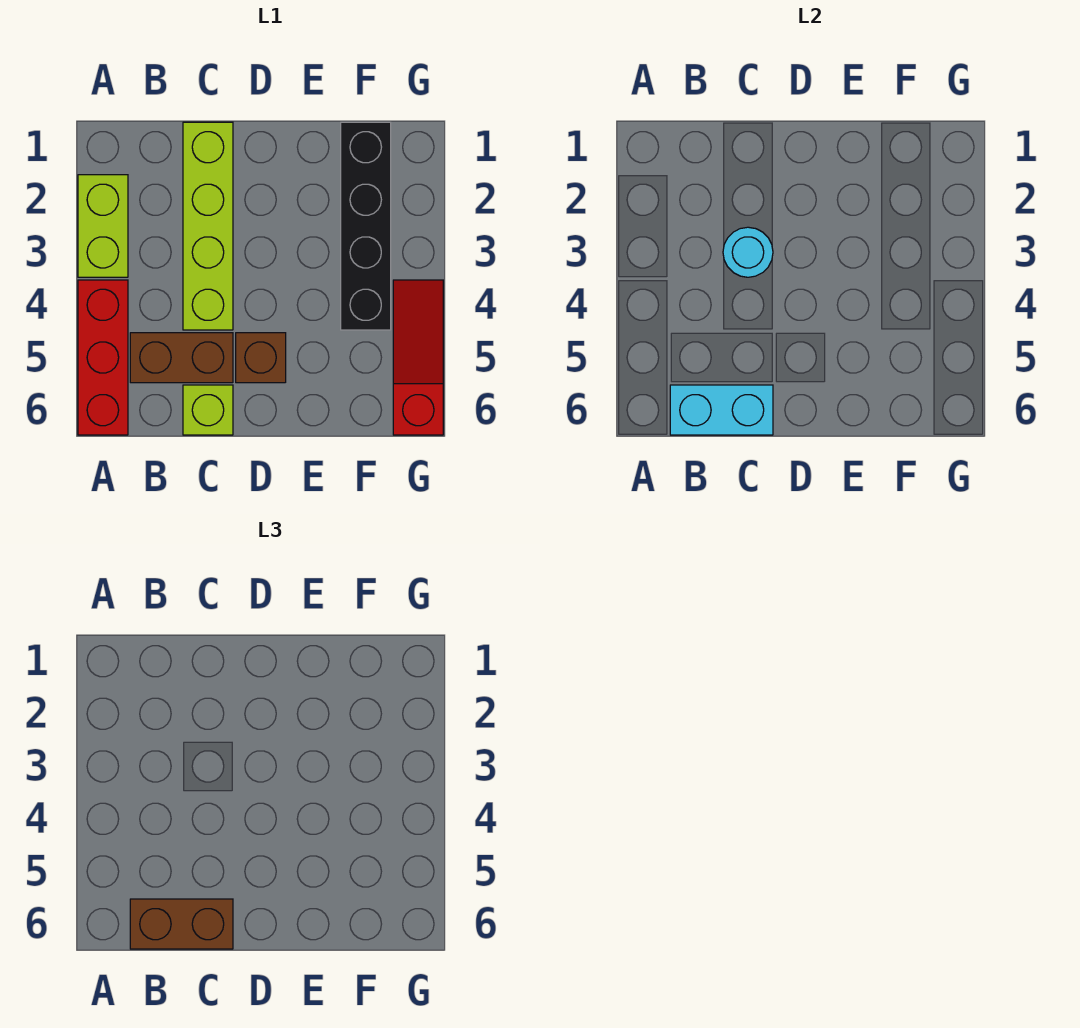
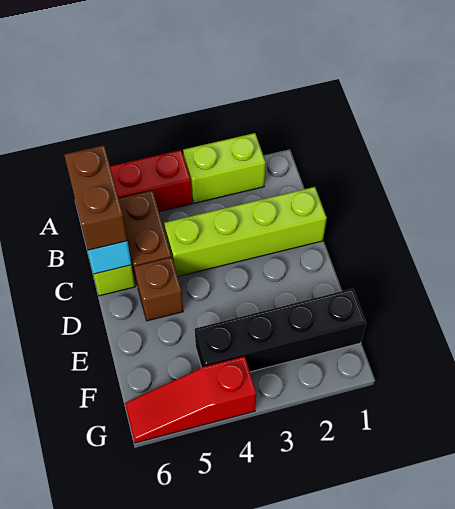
cyan 1x1 round brick [723,227,773,277] -> none
red 1x3 slope [393,280,443,435] -> red 1x3 slope turned to [125,356,256,443]

